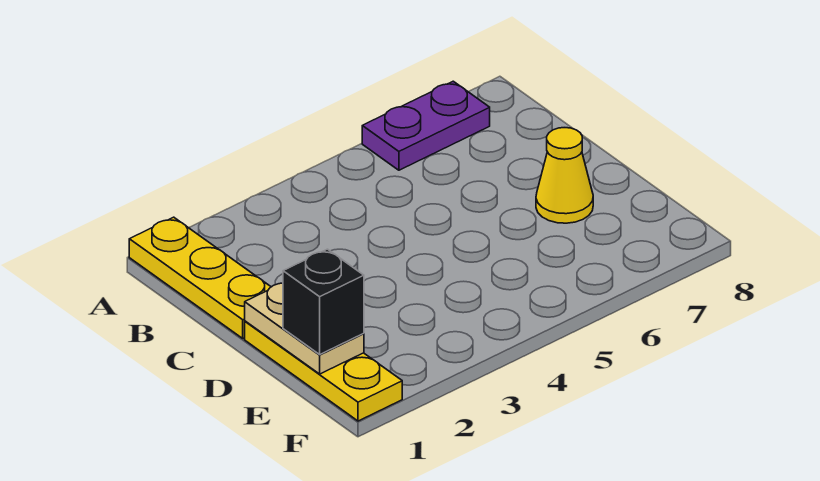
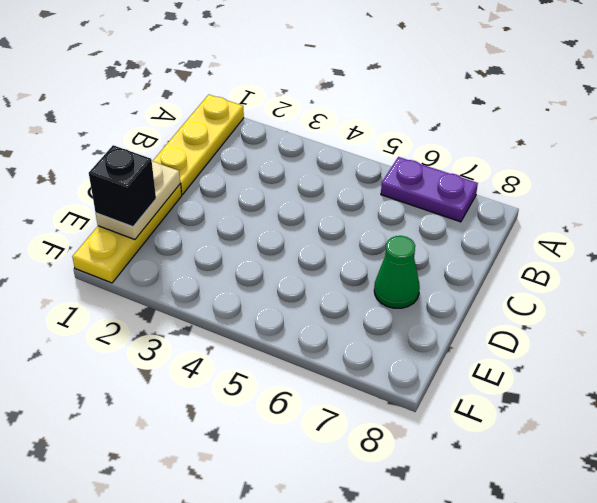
yellow 1x1 cone [536,128,593,223] -> green 1x1 cone [374,236,420,308]

